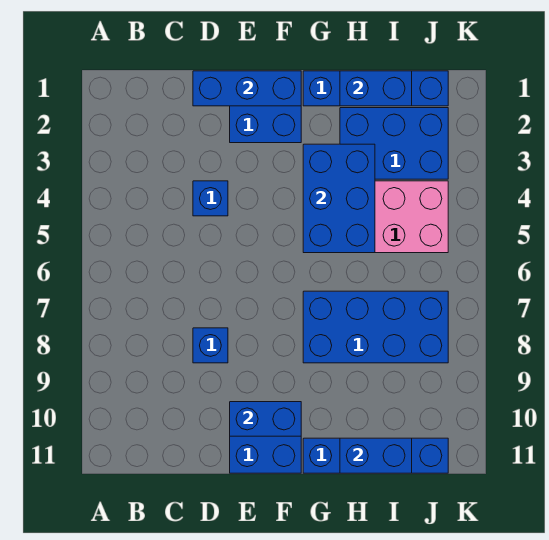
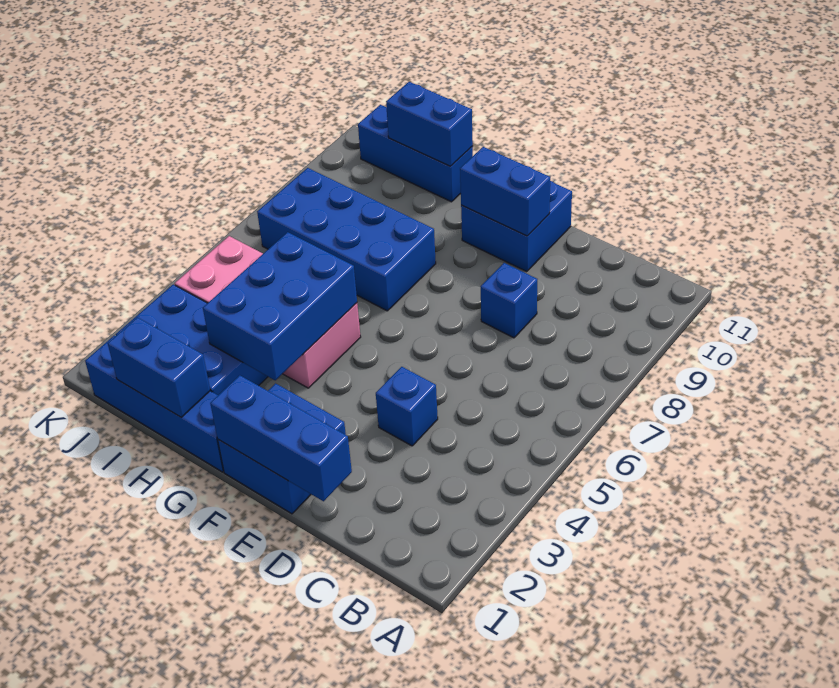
blue 1x4 brick [303,438,448,473] -> blue 1x3 brick [358,105,473,202]

